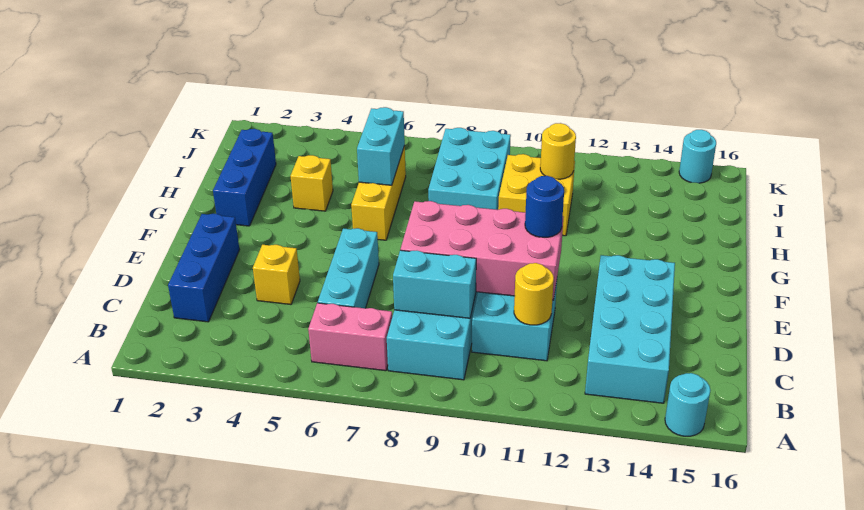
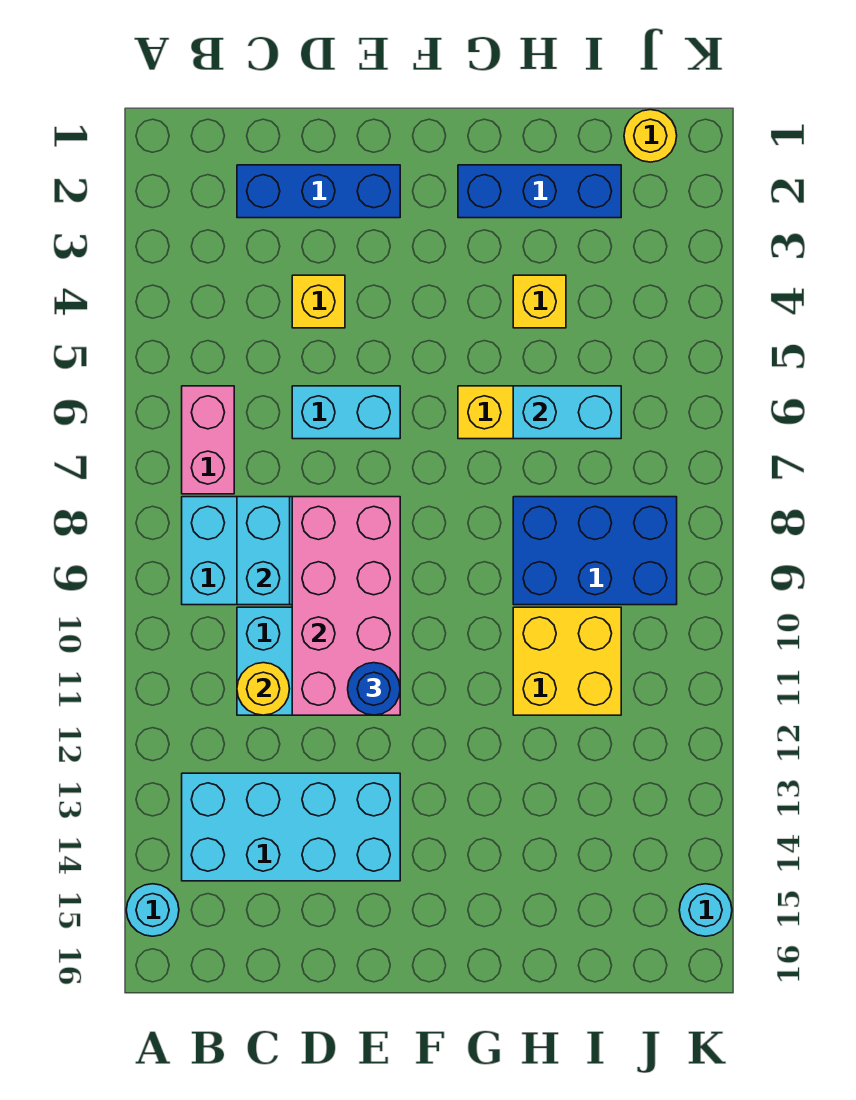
cyan 1x3 brick [318,228,379,308] -> cyan 1x2 brick [292,386,400,439]
cyan 2x3 brick [428,128,511,210] -> blue 2x3 brick [513,497,677,605]
yellow 1x1 round brick [540,123,576,179] -> yellow 1x1 round brick moved to [624,110,677,162]

